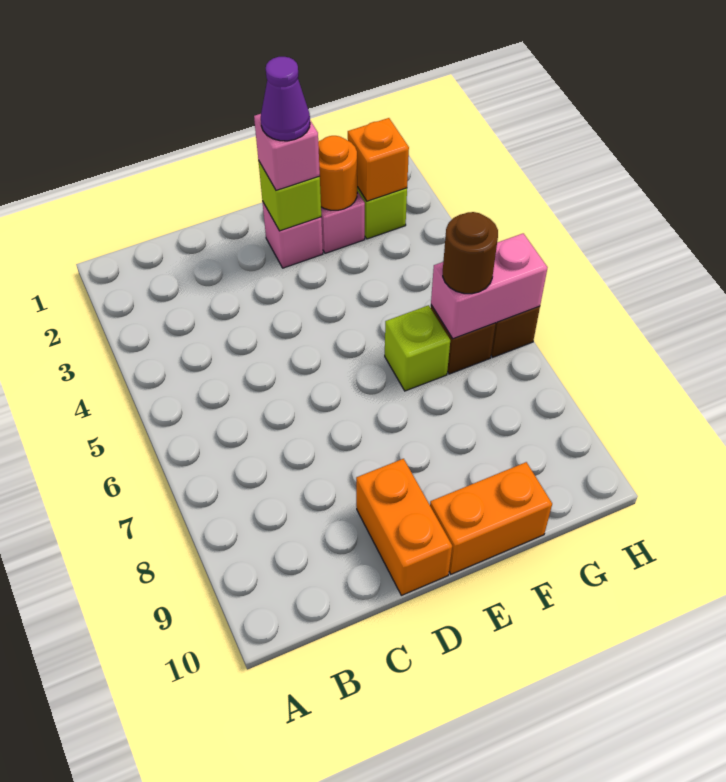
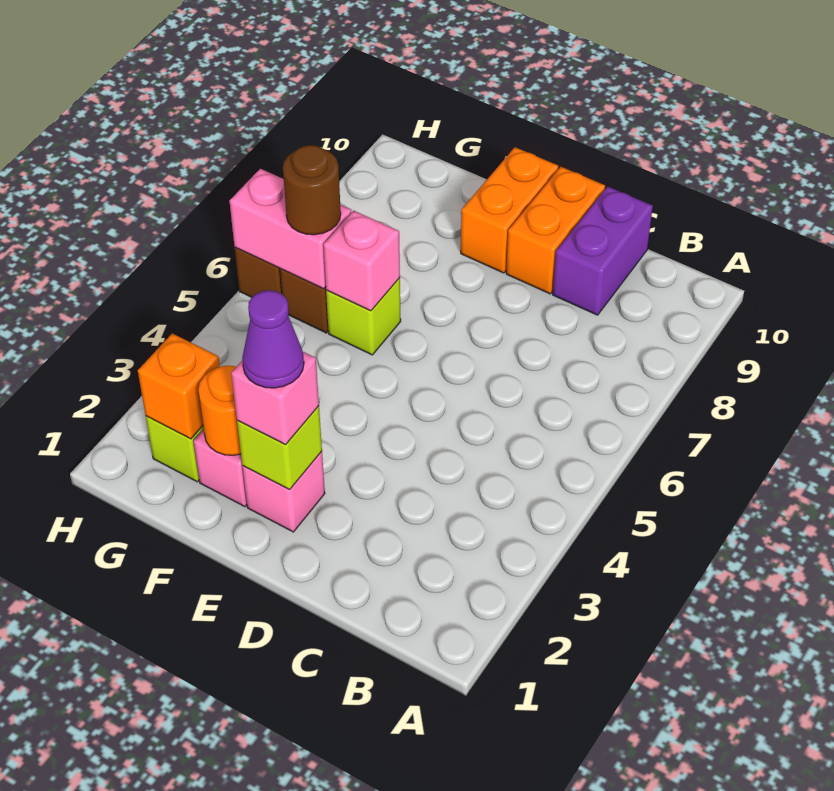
none -> purple 1x2 brick [553,186,653,315]
orange 1x2 brick [430,462,552,574] -> orange 1x2 brick turned to [461,147,558,273]
none -> pink 1x1 brick [323,211,400,311]

